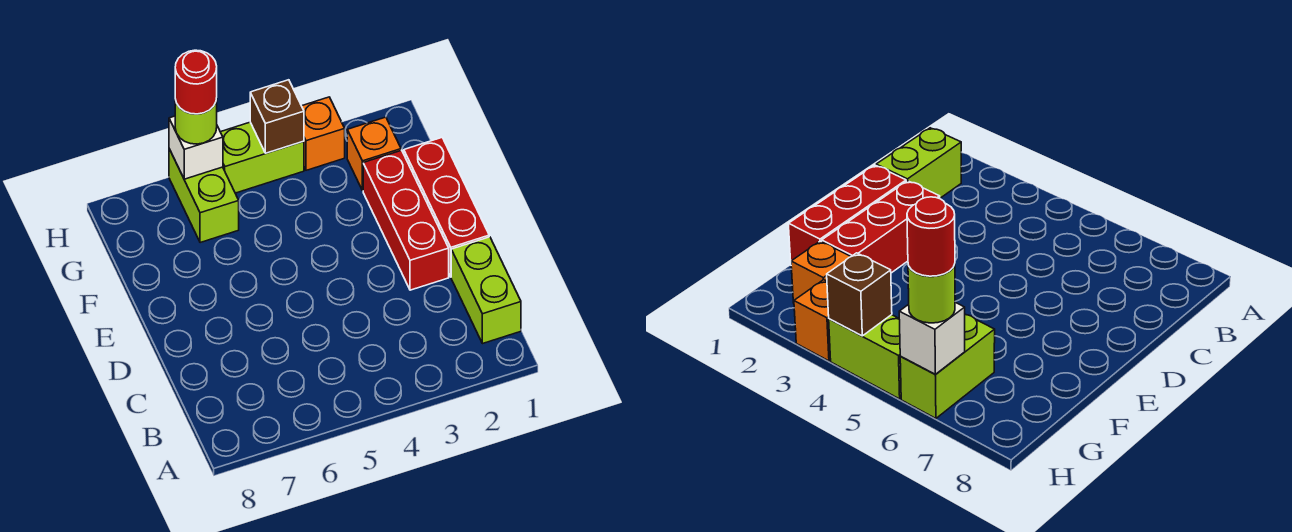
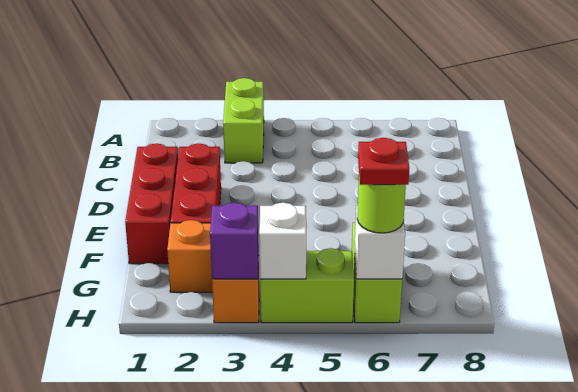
lime 1x2 brick [451,237,521,344] -> lime 1x2 brick moved to [223,78,264,163]
none -> purple 1x1 brick [210,203,259,279]
brown 1x1 brick [250,80,304,153] -> white 1x1 brick [259,203,306,279]
red 1x1 round brick [175,50,217,114] -> red 1x1 plate [358,138,409,185]

